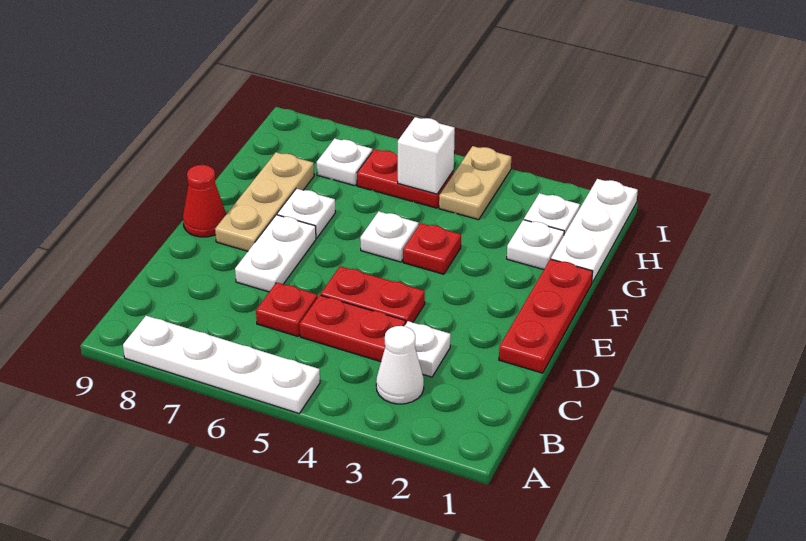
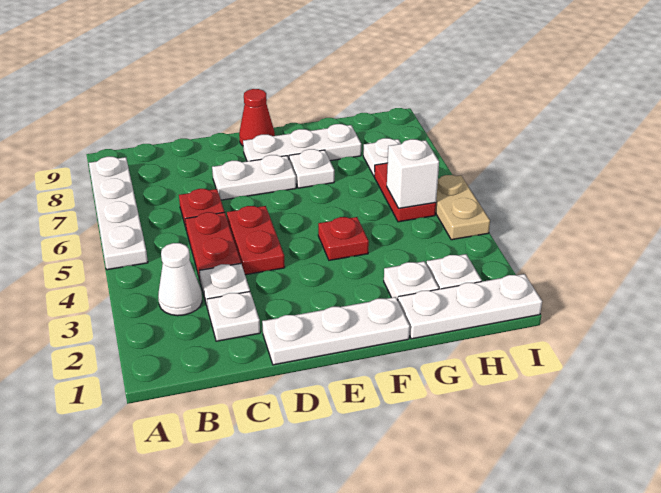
red 1x3 plate [499,259,593,373] -> white 1x3 plate [262,297,410,365]
tan 1x3 plate [215,152,314,251] -> white 1x3 plate [243,124,361,161]
white 1x1 plate [360,211,419,262] -> white 1x1 plate moved to [207,292,260,341]
tan 1x2 plate [439,146,511,220] -> tan 1x2 plate turned to [435,175,490,240]

